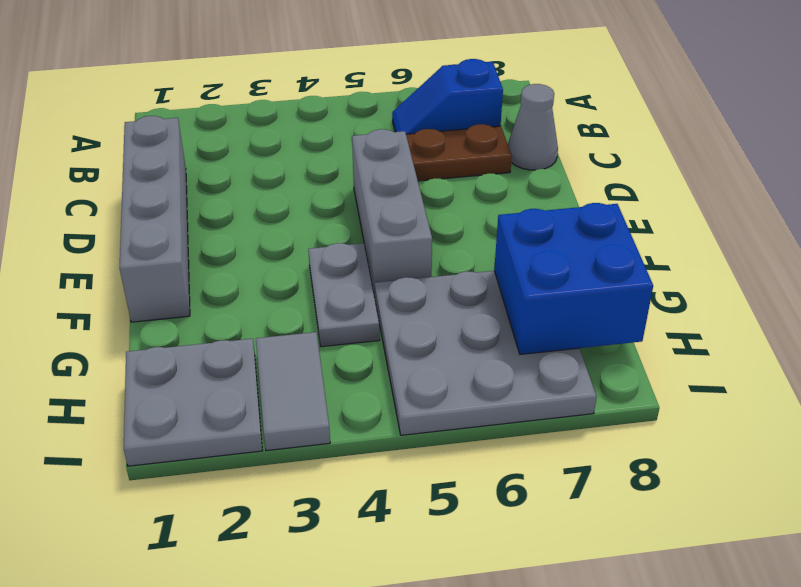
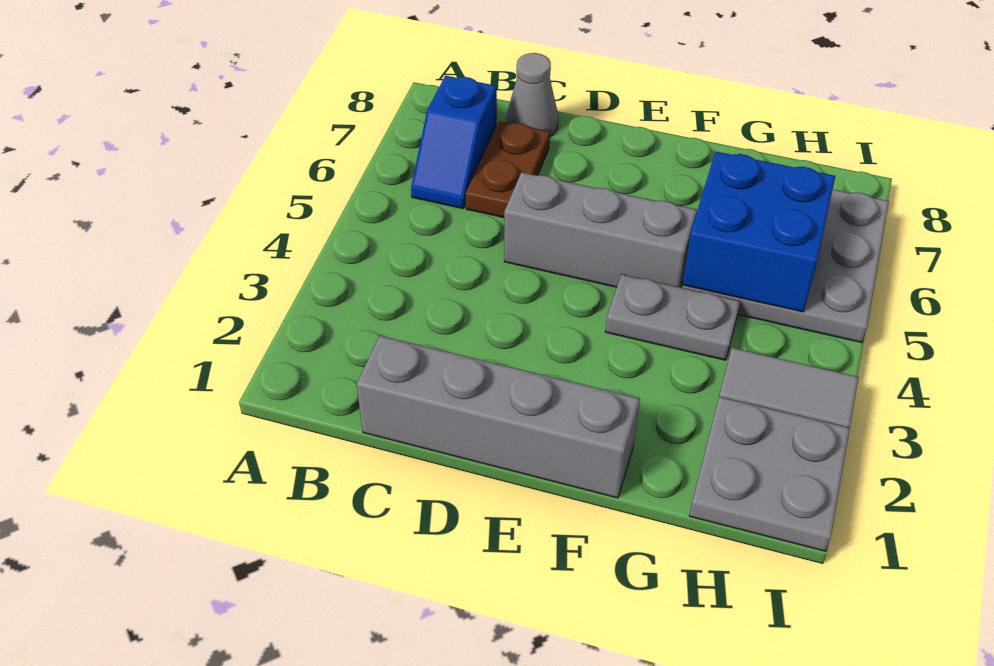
blue 2x2 brick [494,203,653,354] -> blue 2x2 brick moved to [683,152,835,312]

